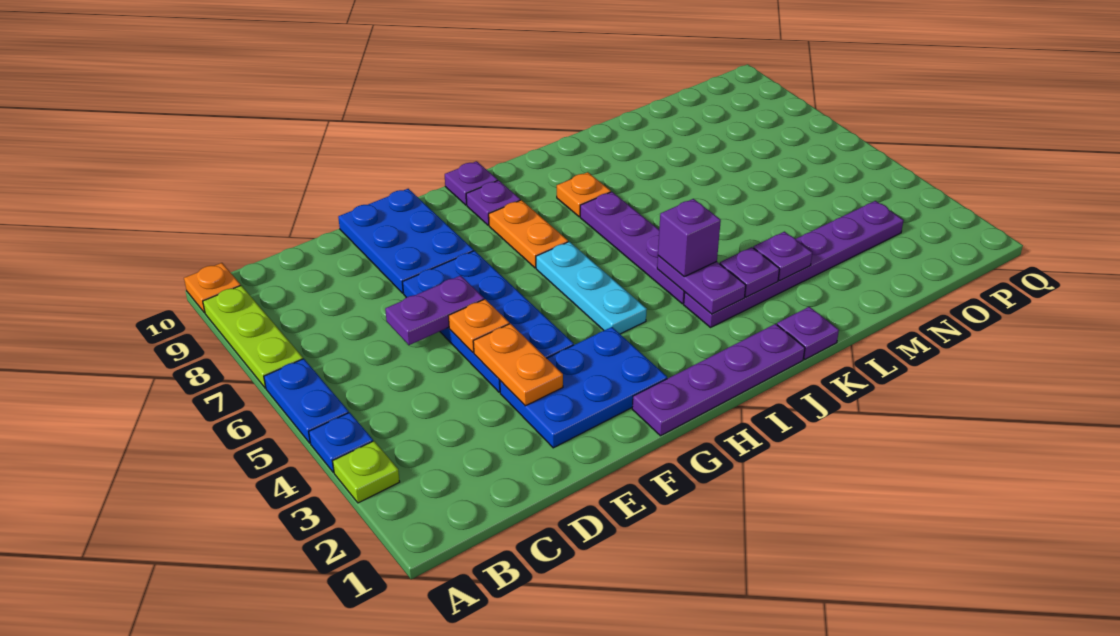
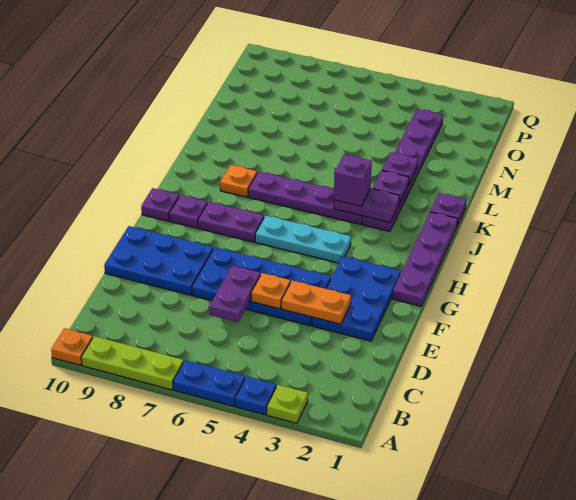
orange 1x2 plate [489,200,568,268] -> purple 1x2 plate [198,202,264,242]

